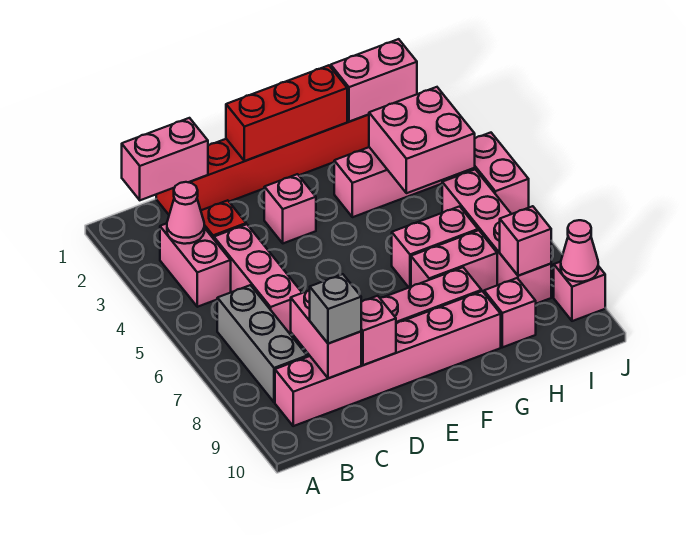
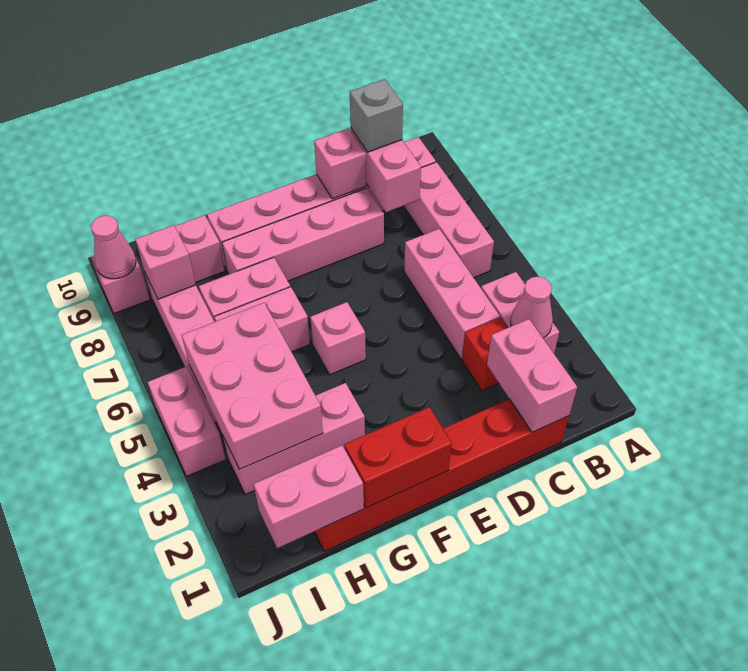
pink 1x2 brick [122,118,208,200] -> pink 1x2 brick turned to [487,319,577,432]
grey 1x3 brick [217,285,307,402] -> pink 1x3 brick [404,162,494,278]
red 1x3 brick [226,65,347,161] -> red 1x2 brick [345,407,452,508]
pink 1x1 brick [264,174,316,243] -> pink 1x1 brick moved to [310,302,366,375]
pink 2x2 brick [369,87,475,193] -> pink 2x3 brick [182,303,323,469]

